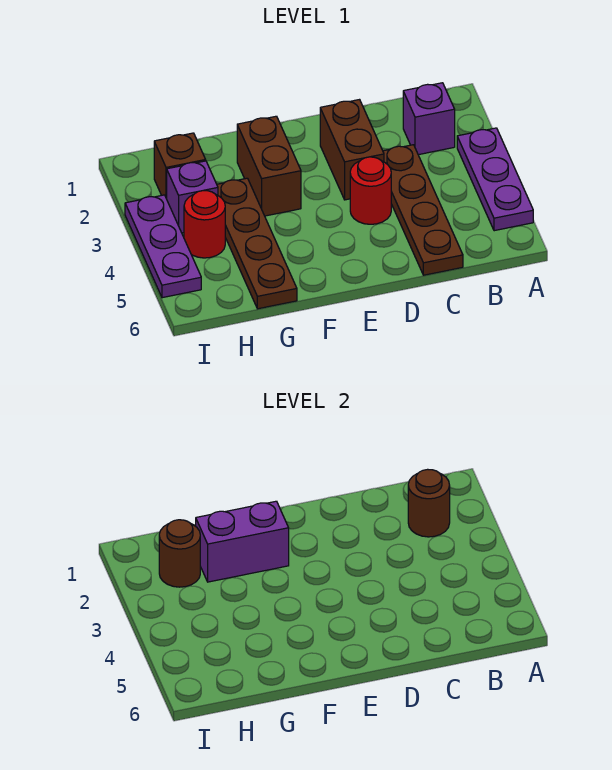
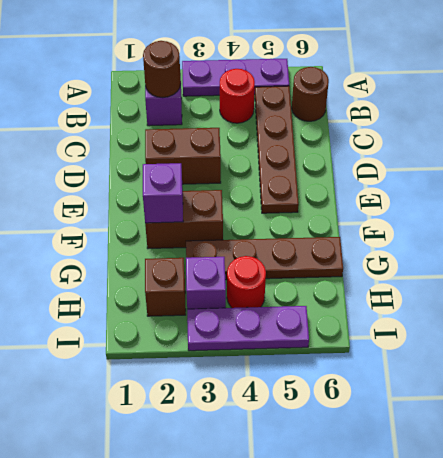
brown 1x4 plate [383,145,463,275] -> brown 1x4 plate turned to [255,86,299,213]
red 1x1 round brick [350,157,391,224] -> red 1x1 round brick moved to [220,69,255,123]
purple 1x2 brick [196,501,289,582] -> purple 1x1 brick [143,163,183,223]
brown 1x1 round brick [159,520,200,587] -> brown 1x1 round brick moved to [292,67,329,121]

